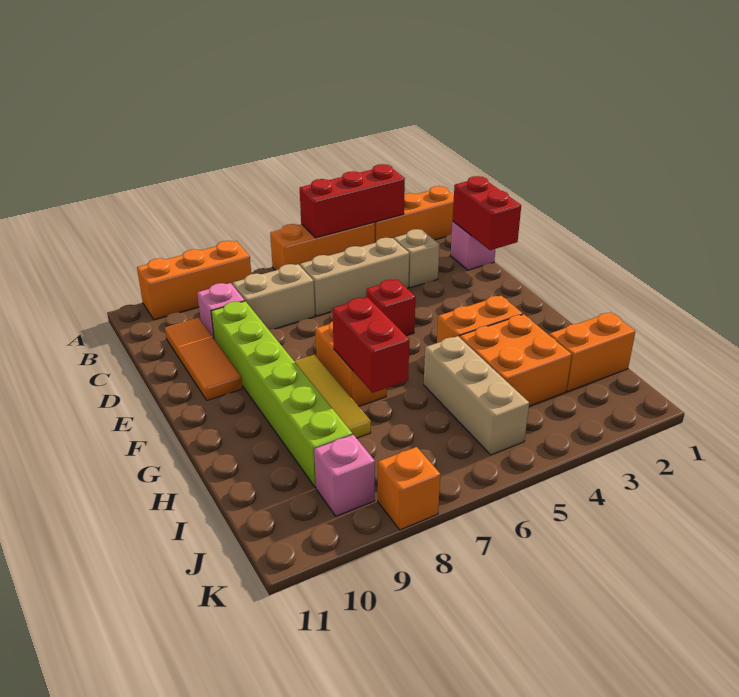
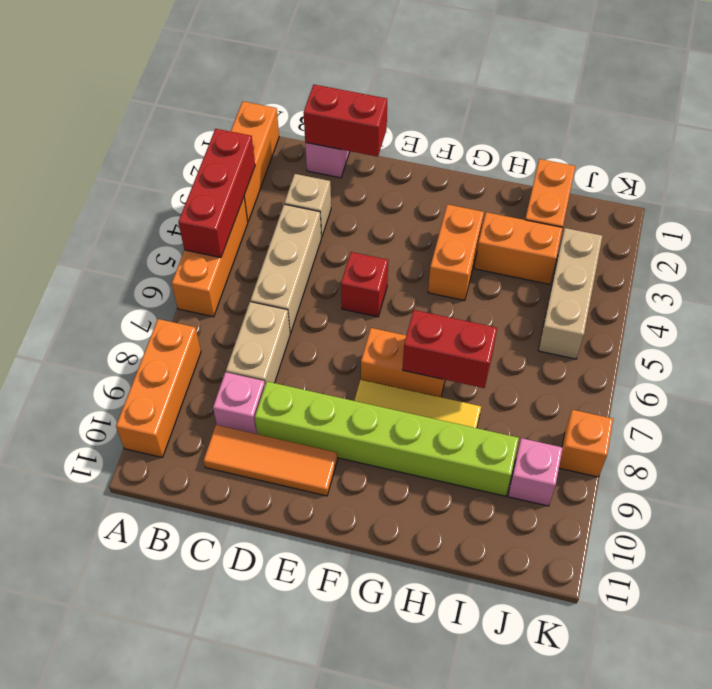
orange 2x2 brick [460,314,572,406] -> orange 1x2 brick [475,212,563,284]
tan 1x3 brick [424,336,529,455] -> tan 1x3 brick turned to [538,228,602,359]

